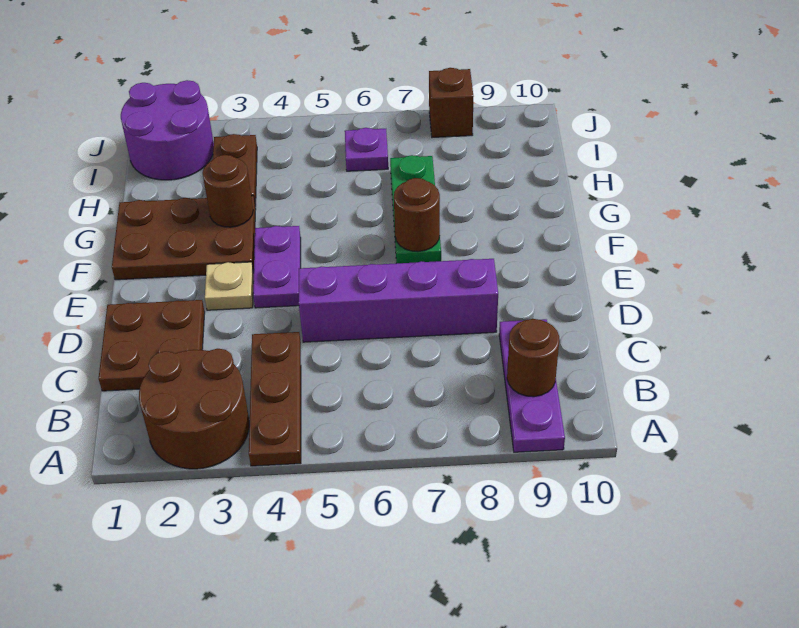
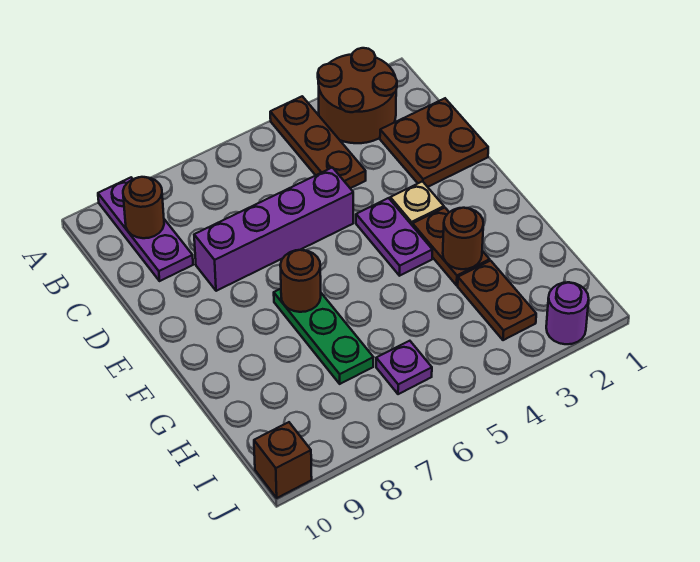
brown 2x3 plate [112,196,256,280] -> brown 1x2 plate [413,208,490,285]
purple 2x2 round brick [121,80,214,180] -> purple 1x1 round brick [546,282,589,344]
brown 1x1 brick [429,68,474,138] -> brown 1x1 brick moved to [254,422,312,498]

